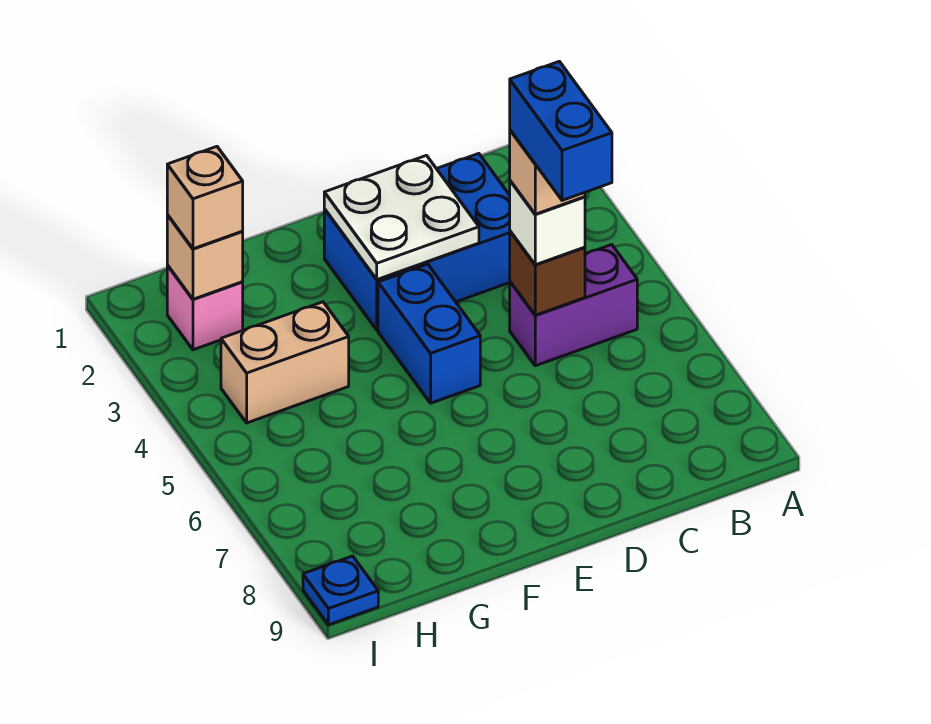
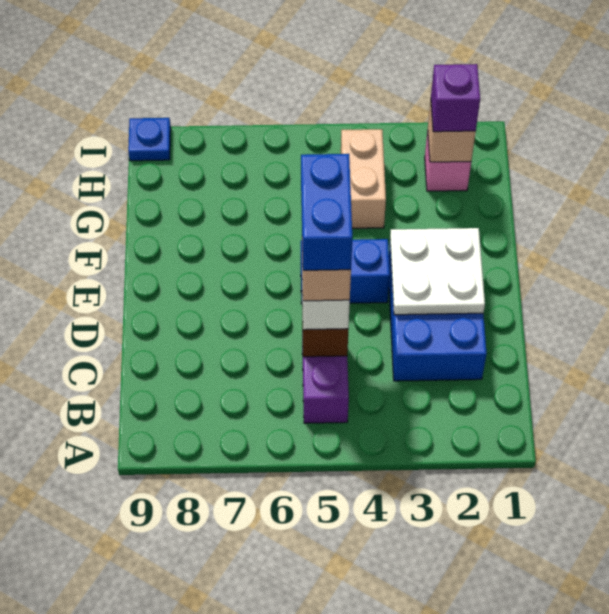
blue 1x2 brick [510,61,612,200] -> blue 1x2 brick turned to [301,154,352,270]
tan 1x1 brick [167,147,243,249] -> purple 1x1 brick [431,64,480,132]

